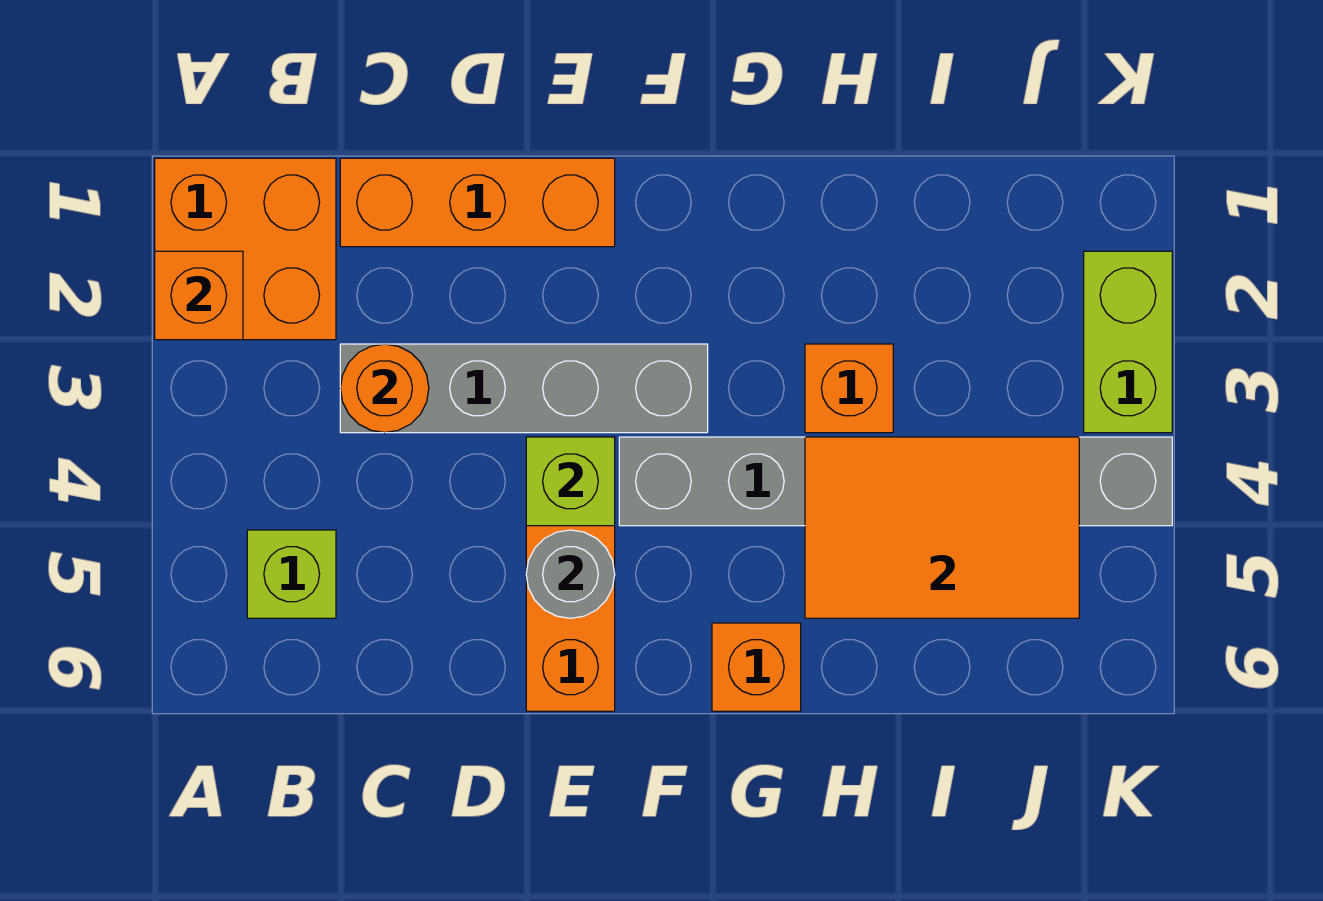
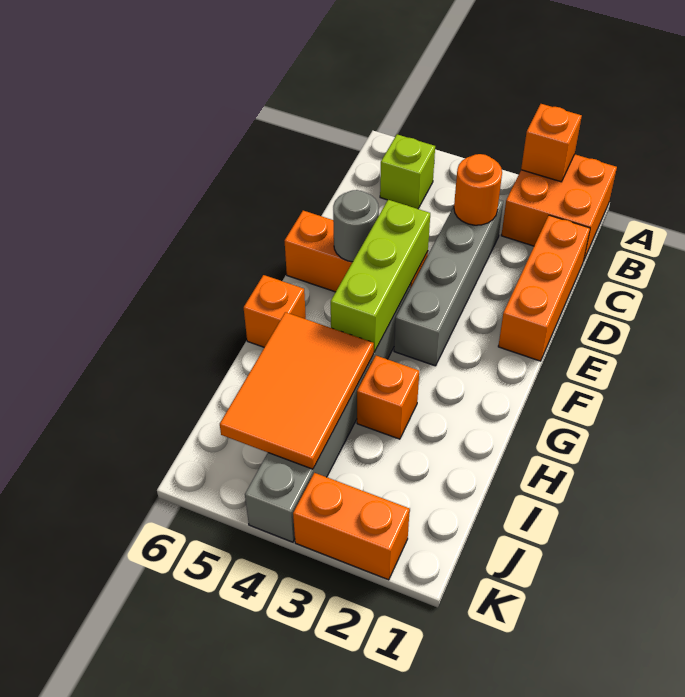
lime 1x1 brick [526,437,615,526] -> lime 1x3 brick [331,200,430,352]
lime 1x2 brick [1084,251,1172,433] -> orange 1x2 brick [293,473,410,580]

